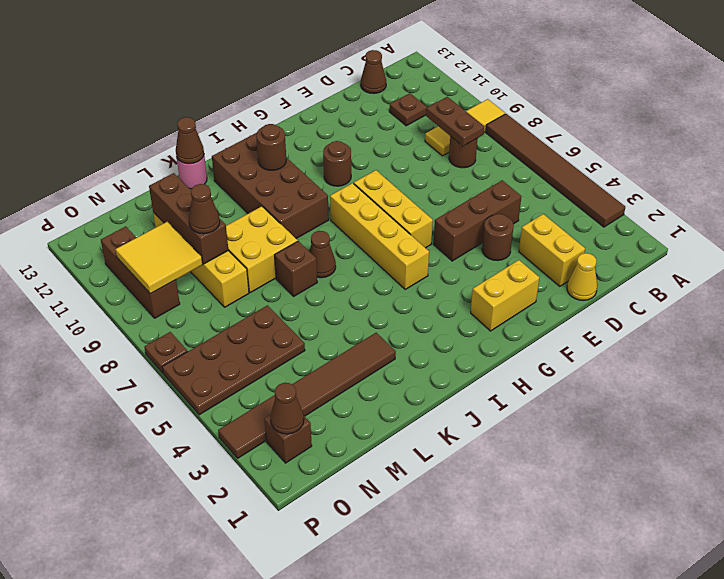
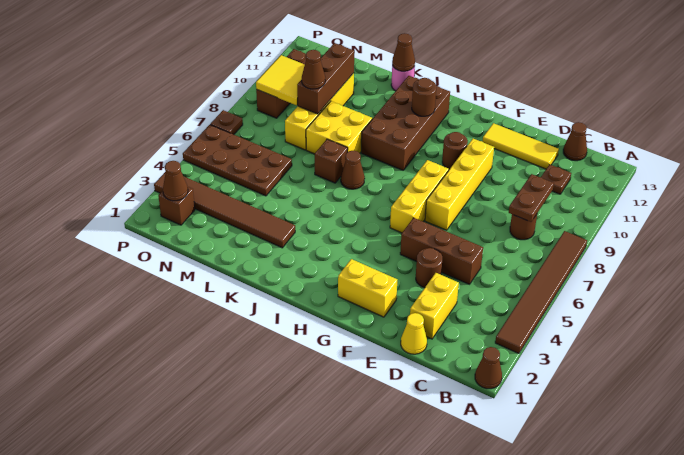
none -> brown 1x1 cone [475,347,502,389]
yellow 1x3 tile [425,99,505,156] -> yellow 1x3 tile moved to [482,123,559,169]
yellow 1x4 brick [330,183,429,289] -> yellow 1x4 brick moved to [425,139,494,230]

